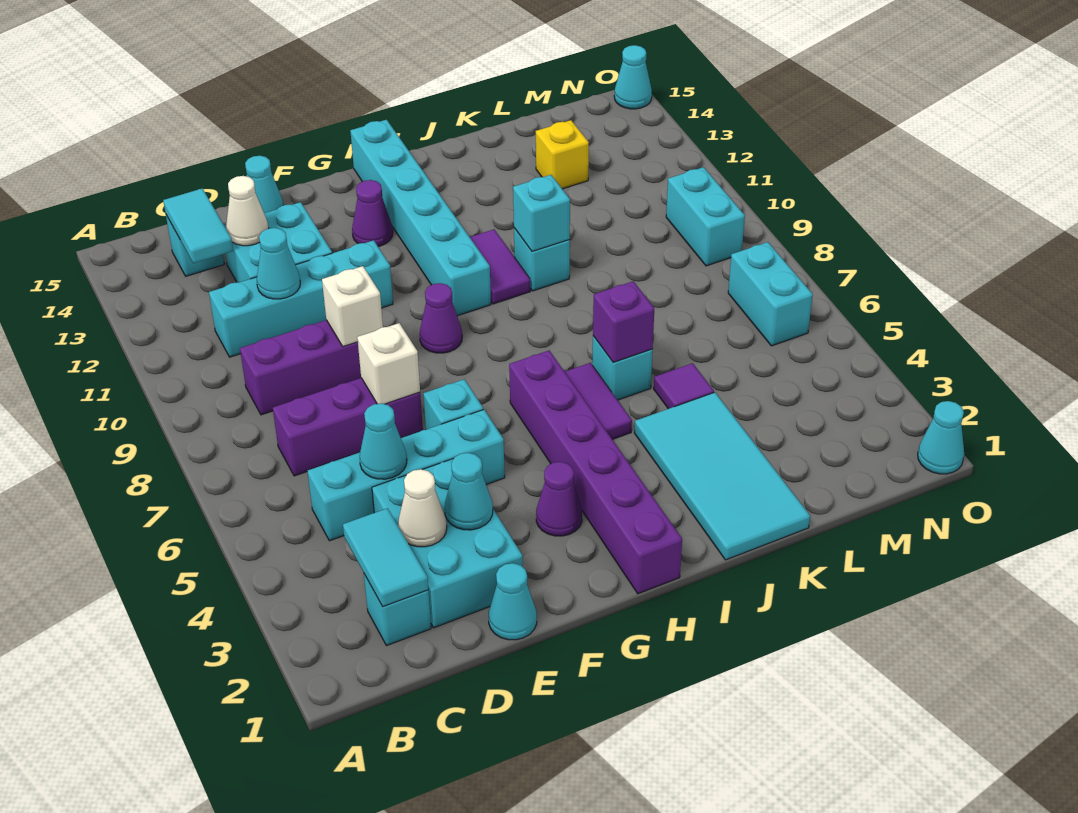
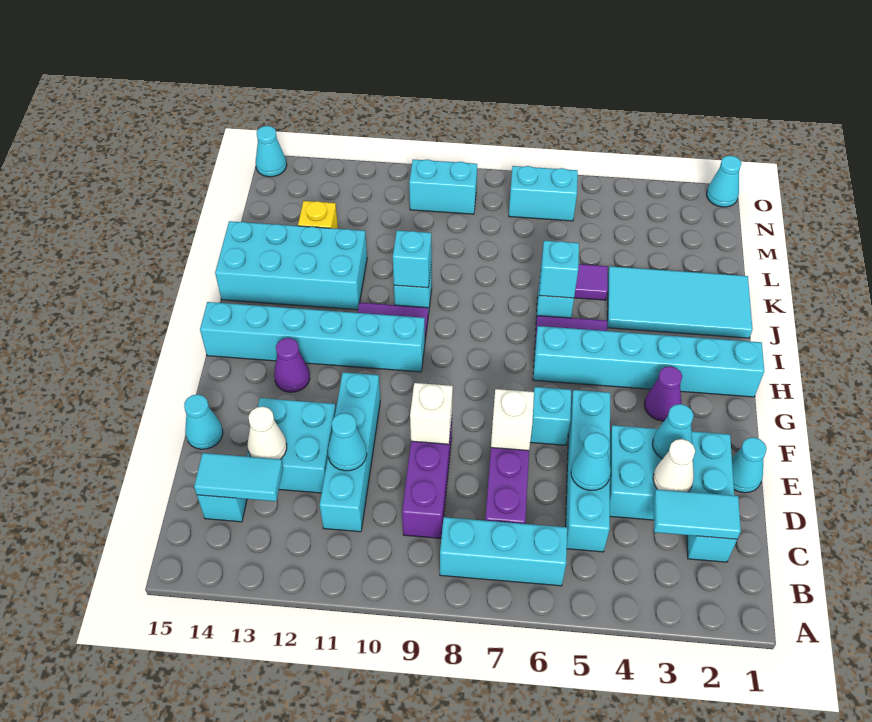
none -> cyan 1x3 brick [440,517,567,586]
purple 1x1 cone [420,283,462,353] -> none
purple 1x6 brick [509,351,682,594] -> cyan 1x6 brick [533,326,764,397]
purple 1x1 brick [593,281,654,362] -> cyan 1x1 brick [539,241,579,298]
none -> cyan 2x4 brick [215,221,367,310]

